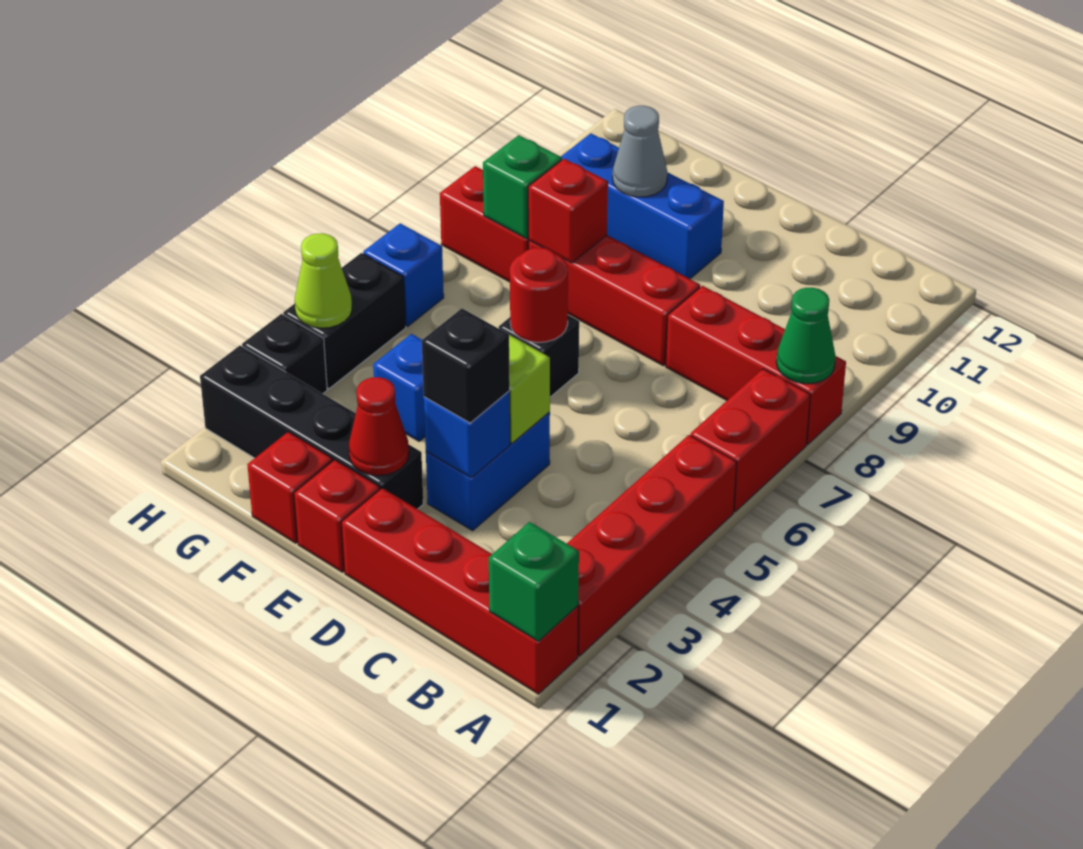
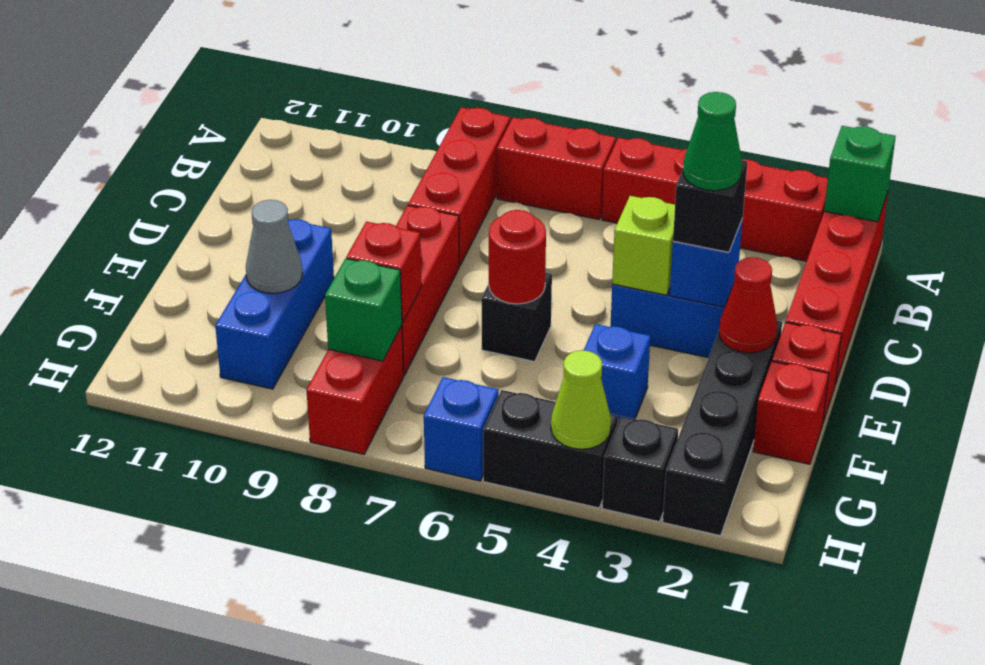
green 1x1 cone [776,288,835,384] -> green 1x1 cone moved to [683,92,742,191]

